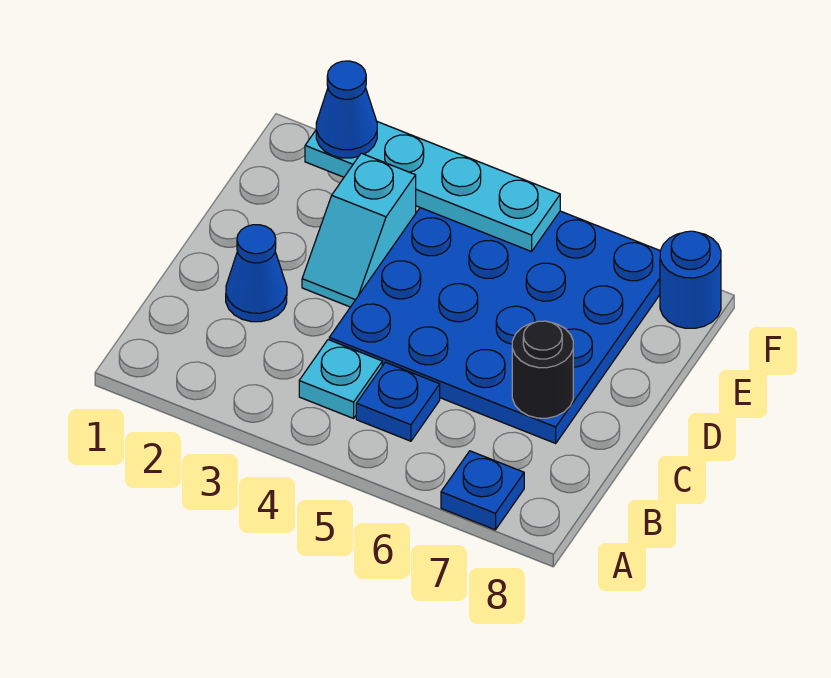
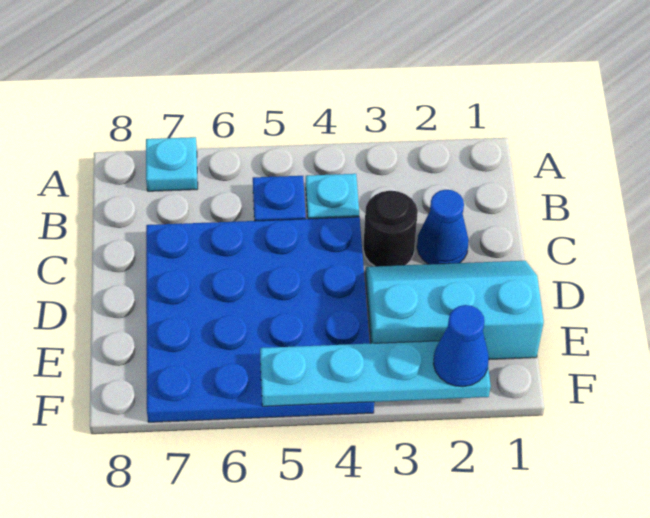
blue 1x1 plate [441,451,524,530] -> cyan 1x1 plate [146,137,198,191]
black 1x1 round brick [512,321,573,418] -> black 1x1 round brick moved to [363,191,418,266]
cyan 1x2 slope [302,153,416,307] -> cyan 2x3 slope [365,261,544,359]
blue 1x1 round brick [660,231,721,328] -> none

